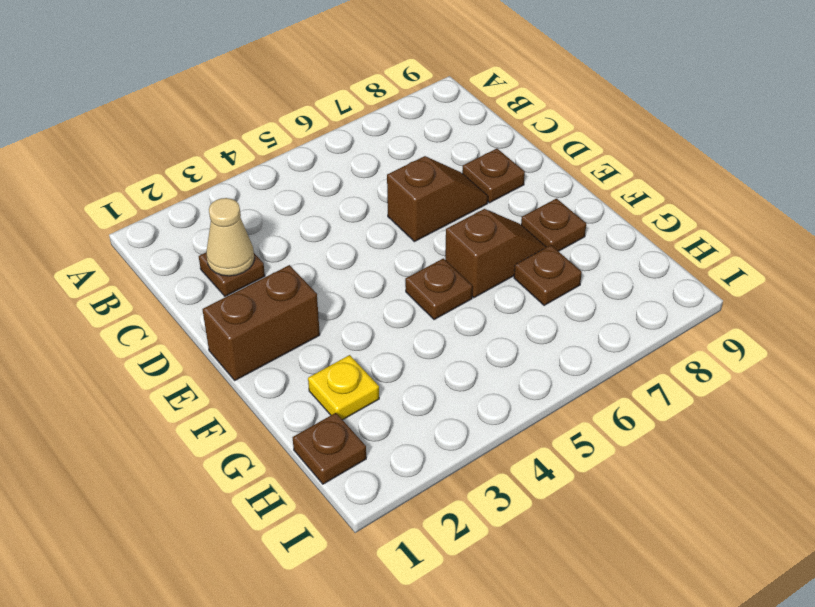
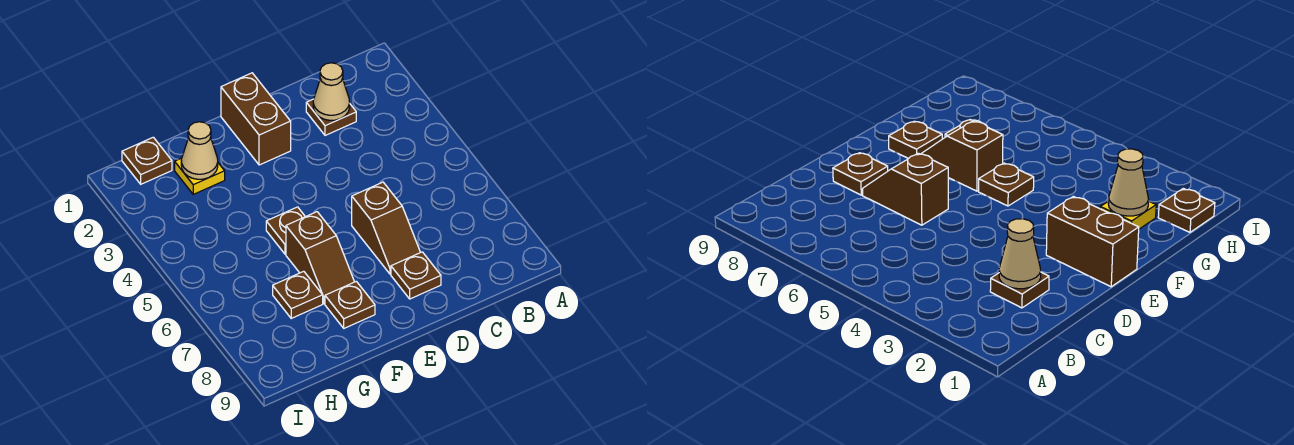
none -> tan 1x1 cone [181,122,218,179]

